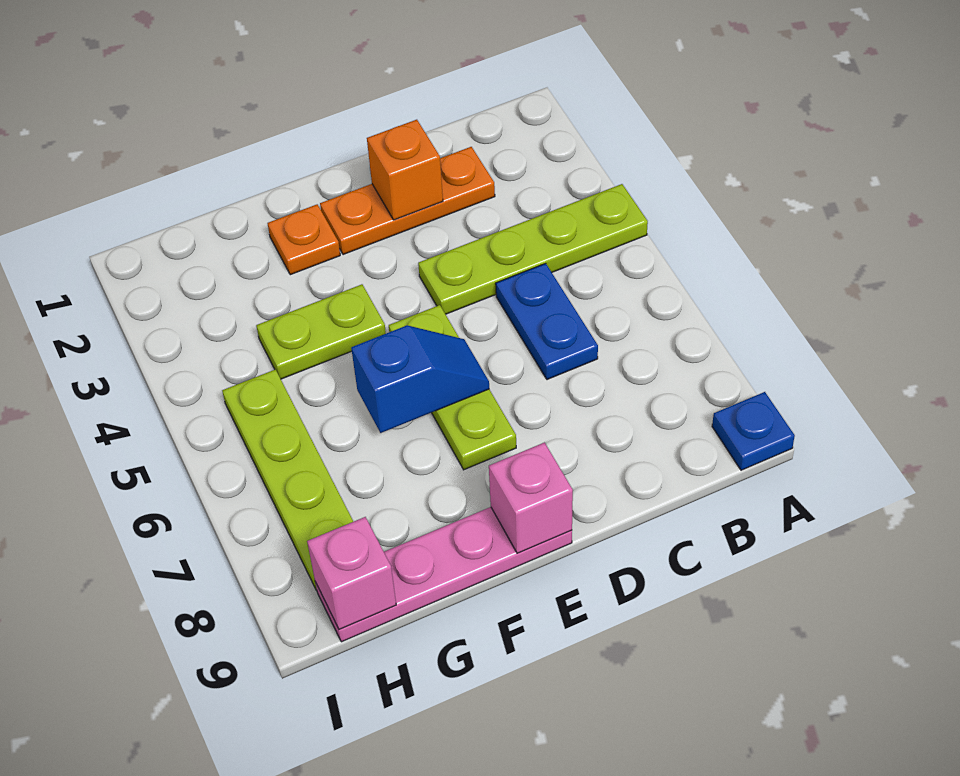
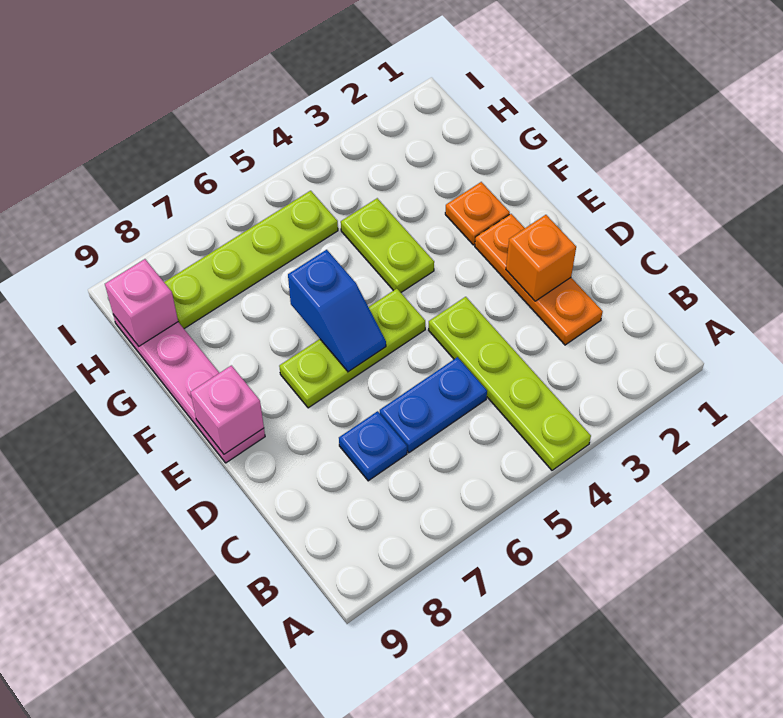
blue 1x1 plate [712,392,795,470] -> blue 1x1 plate moved to [339,411,407,481]

